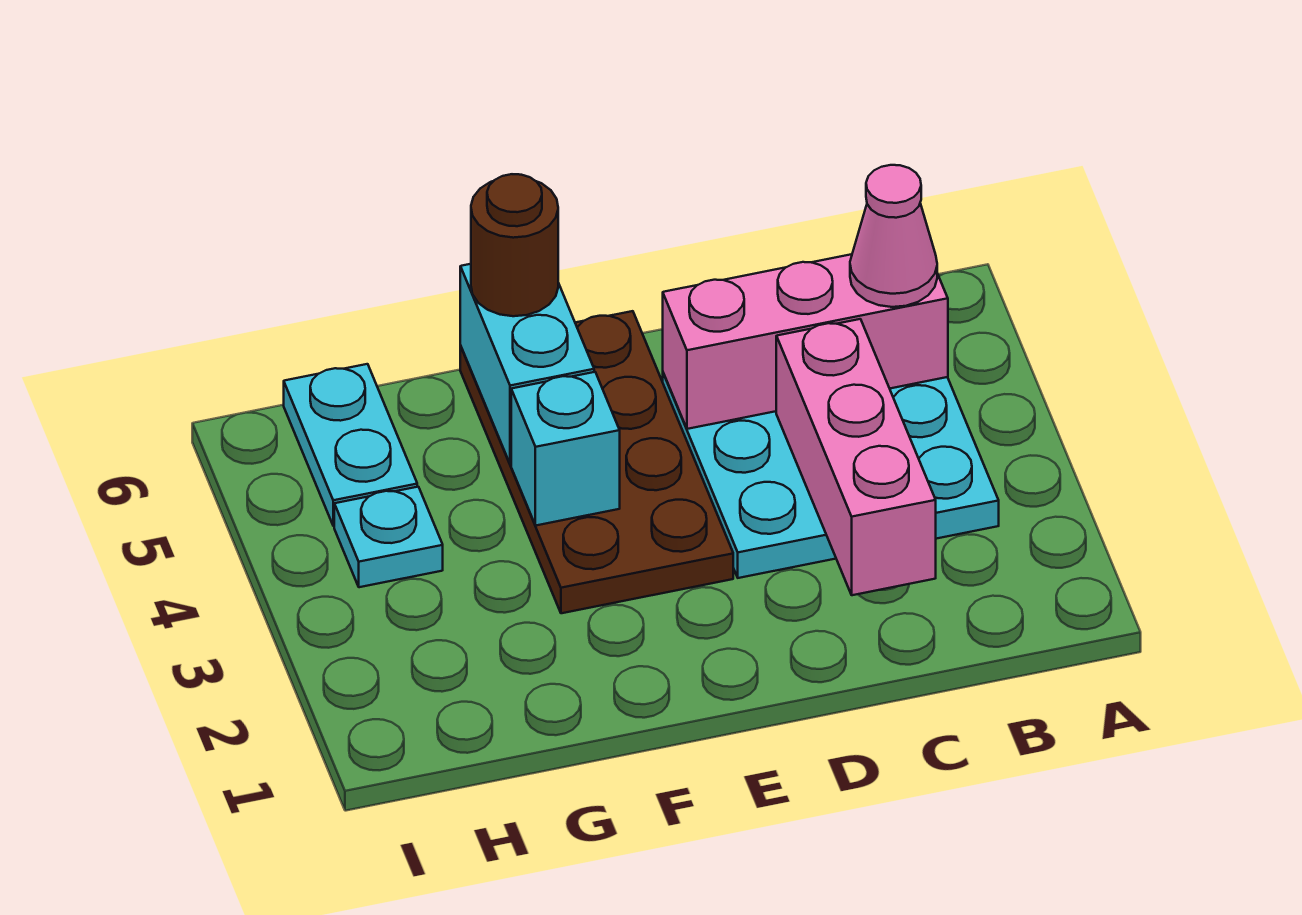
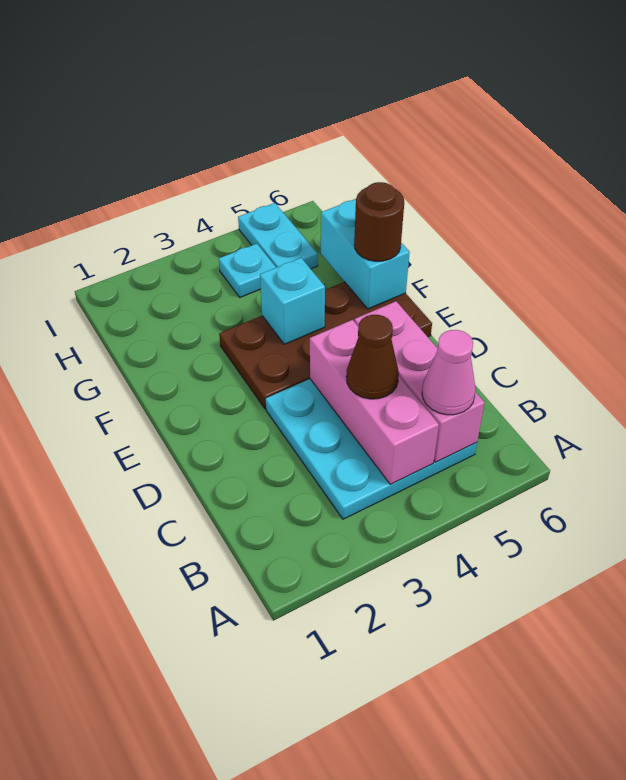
pink 1x3 brick [776,319,936,595] -> pink 1x3 brick turned to [310,320,439,484]
none -> brown 1x1 cone [346,315,399,399]
cyan 1x2 brick [460,264,594,464] -> cyan 1x2 brick turned to [321,199,410,309]
cyan 1x2 plate [284,364,417,526] -> cyan 1x2 plate turned to [238,203,318,269]

